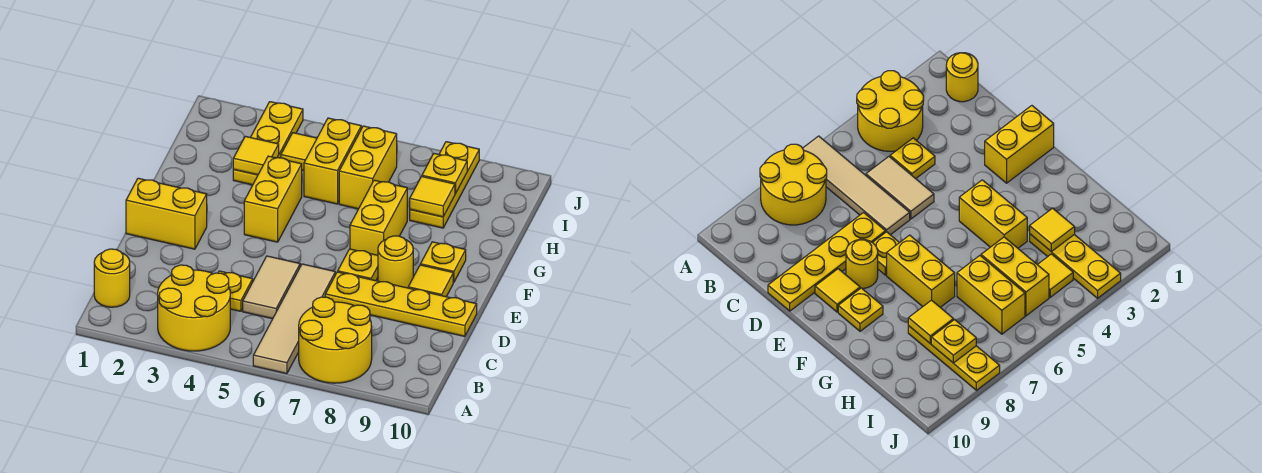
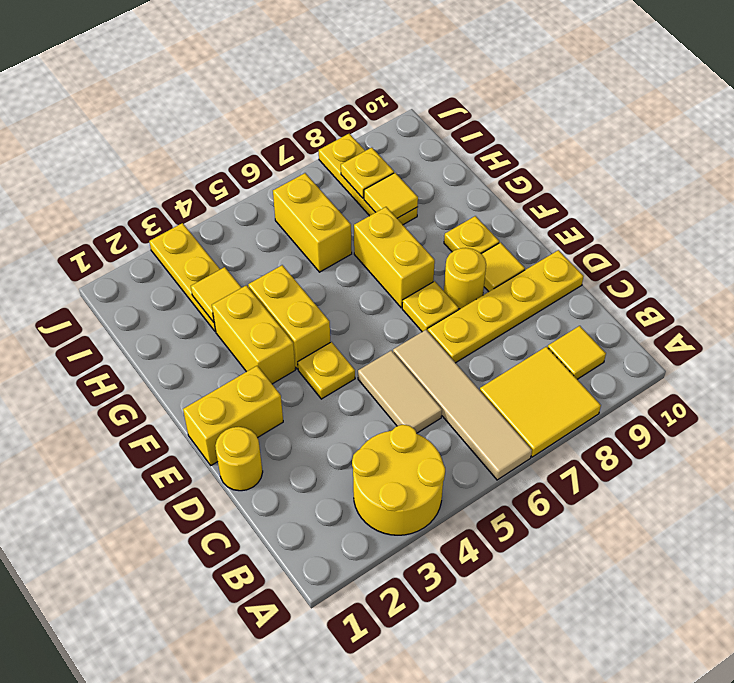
yellow 2x2 round brick [299,297,372,383] -> yellow 2x2 tile [480,347,601,457]
yellow 1x1 round brick [94,249,130,307] -> yellow 1x1 round brick moved to [215,427,263,491]
yellow 1x1 plate [218,271,253,311] -> yellow 1x1 plate moved to [298,342,355,399]
yellow 1x2 brick [304,118,361,204] -> yellow 1x2 brick moved to [212,285,295,384]
yellow 1x1 tile [281,133,317,171] -> yellow 1x1 tile moved to [548,326,606,379]

